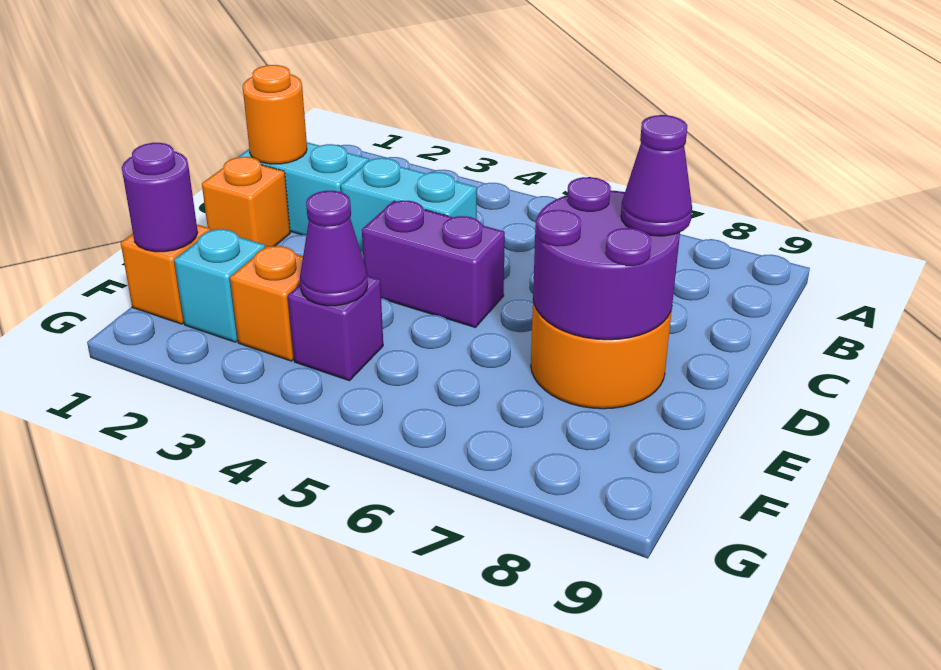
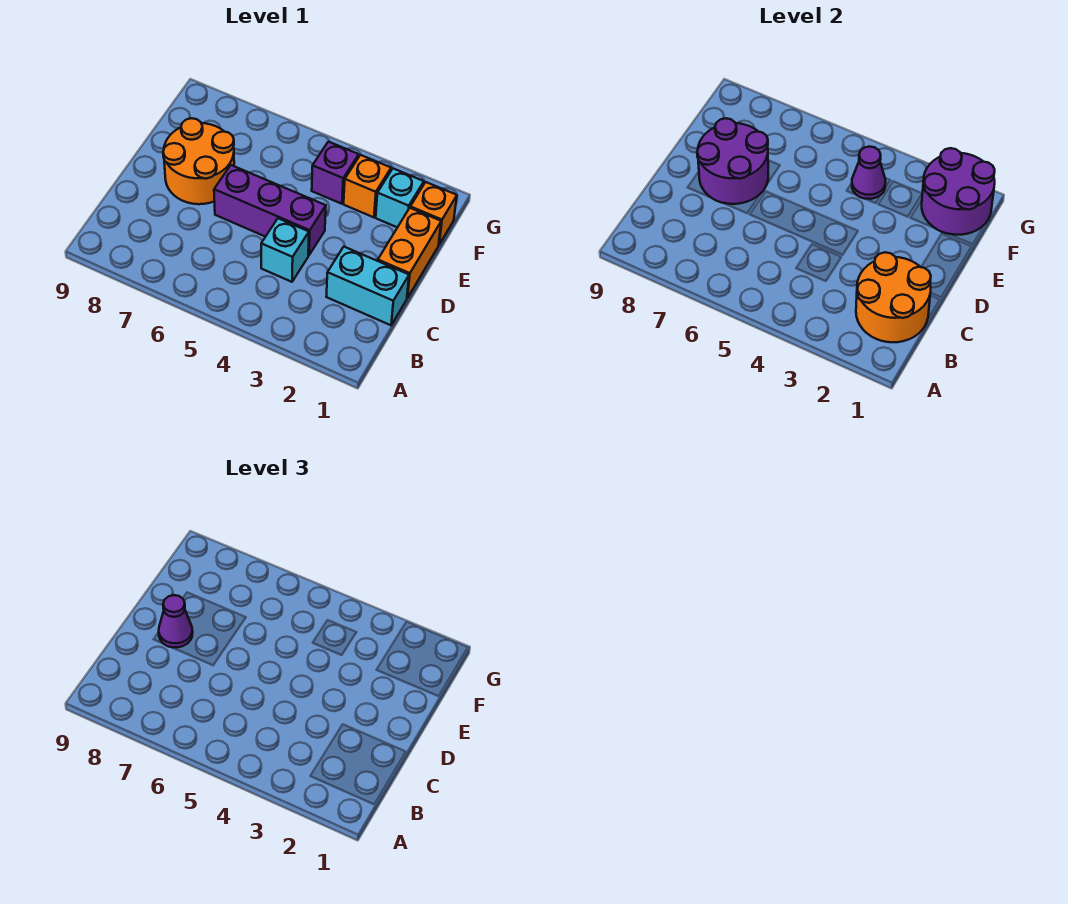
orange 1x1 round brick [243,65,307,164] -> orange 2x2 round brick [856,252,931,342]
cyan 1x2 brick [341,158,477,251] -> cyan 1x1 brick [261,218,309,282]
orange 1x1 brick [202,157,290,247] -> orange 1x2 brick [378,208,441,298]
purple 1x2 brick [362,201,505,327] -> purple 1x3 brick [214,165,326,255]
purple 1x1 round brick [122,143,198,252] -> purple 2x2 round brick [922,148,995,235]

